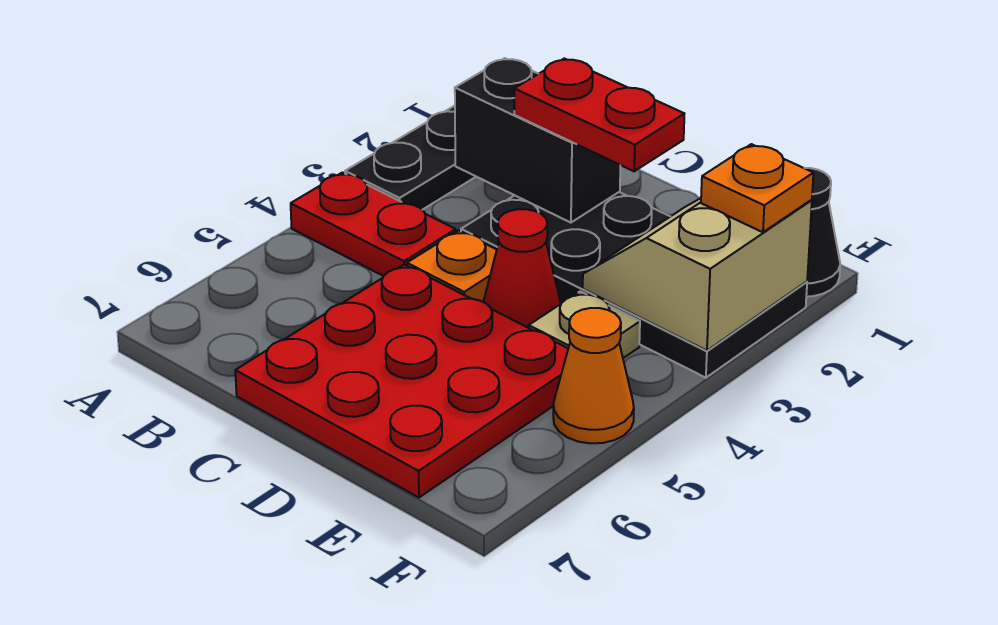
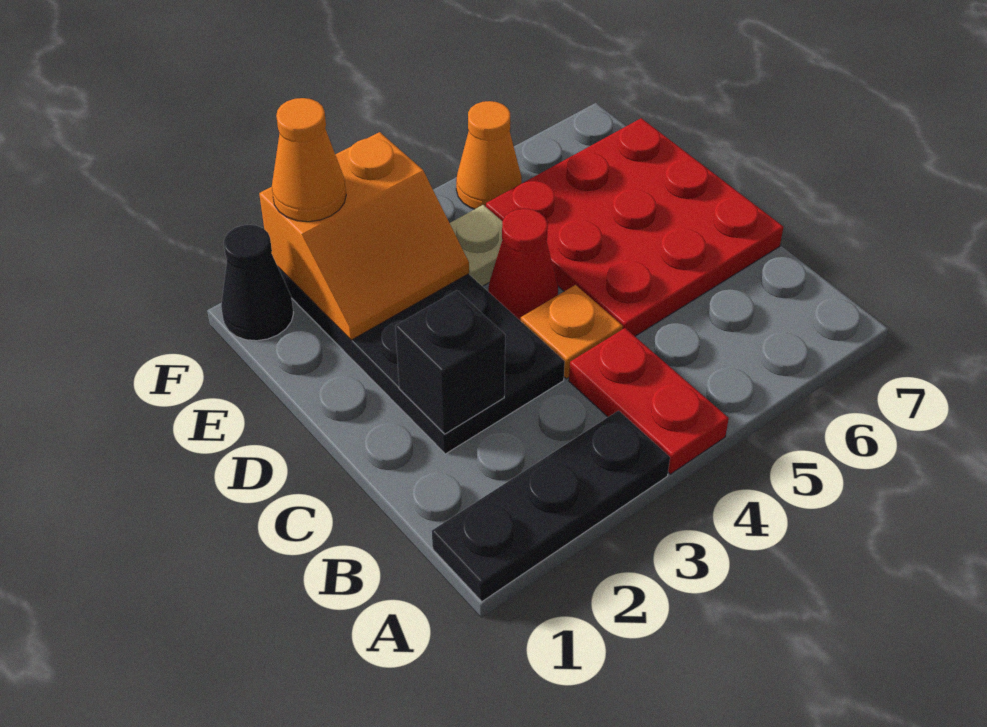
black 1x2 brick [455,58,620,223] -> black 1x1 brick [395,290,505,434]
red 1x2 plate [514,59,684,171] -> none
tan 2x2 slope [583,198,812,351] -> orange 2x2 slope [259,132,469,340]
orange 1x1 plate [701,144,813,232] -> orange 1x1 cone [272,98,346,222]

